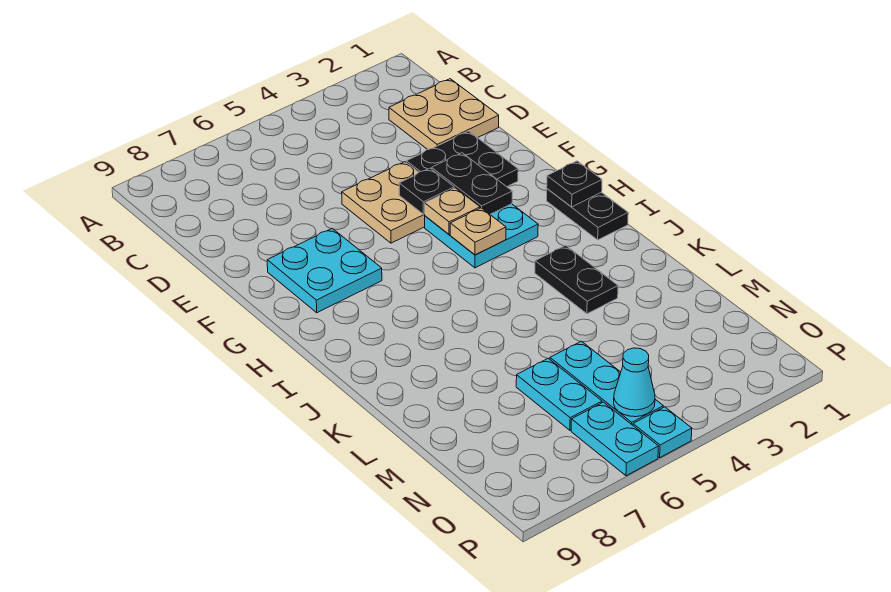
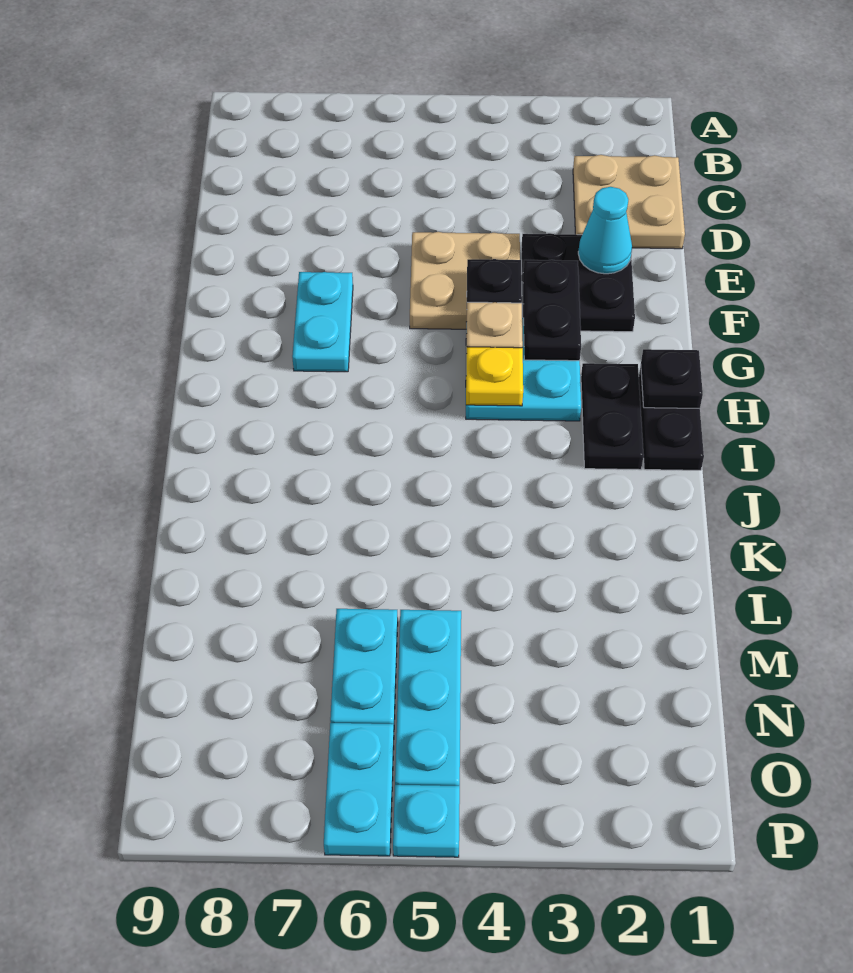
cyan 2x2 plate [267,228,382,313] -> cyan 1x2 plate [292,272,353,372]
tan 1x1 plate [450,208,506,255] -> yellow 1x1 plate [466,347,523,406]
black 1x2 plate [535,245,618,314] -> black 1x2 plate moved to [581,363,644,470]
cyan 1x1 cone [614,348,655,417] -> cyan 1x1 cone moved to [578,187,632,274]

